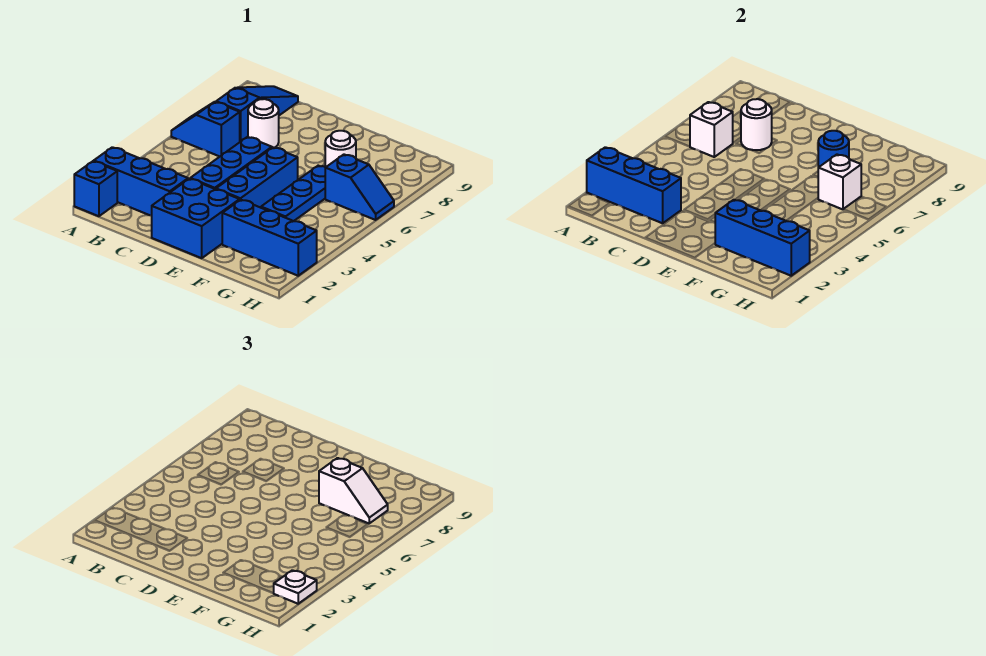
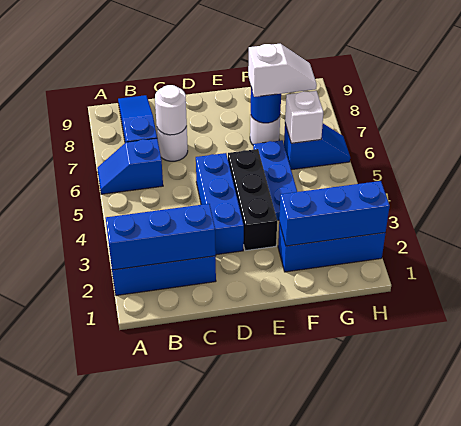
blue 1x1 brick [74,161,117,216] -> none
white 1x1 brick [690,102,733,157] -> none
blue 2x2 brick [152,179,240,258] -> none
blue 1x3 brick [216,147,298,208] -> black 1x3 brick [228,149,277,251]
white 1x1 plate [274,570,317,604] -> none

